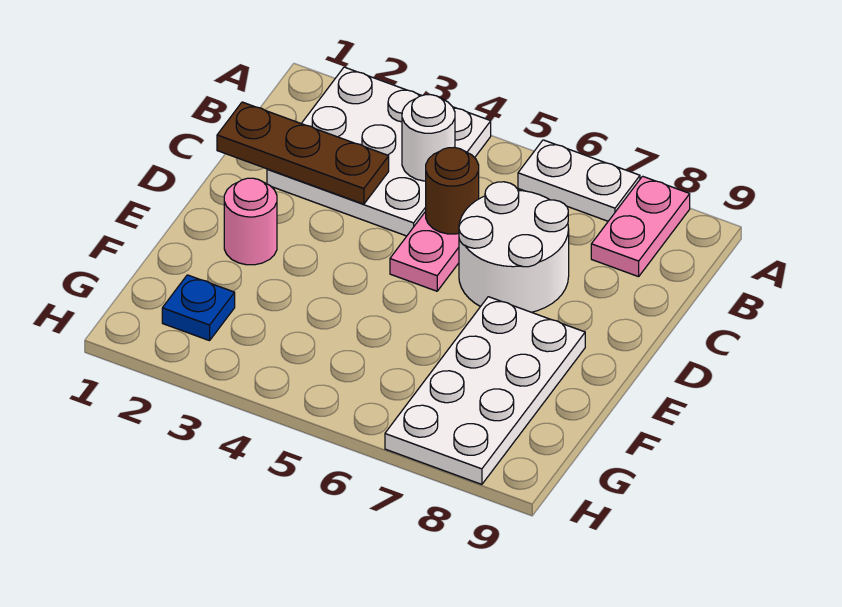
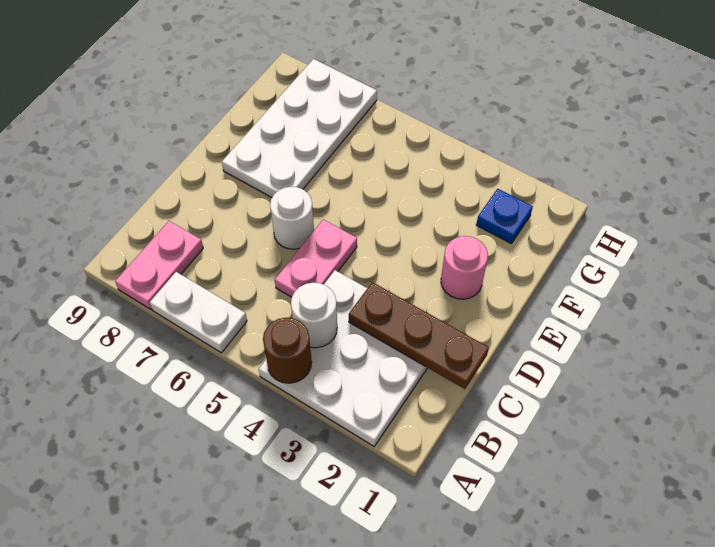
brown 1x1 round brick [426,147,479,234] -> brown 1x1 round brick moved to [263,318,312,383]
white 2x2 round brick [459,182,569,312] -> white 1x1 round brick [270,187,314,249]

